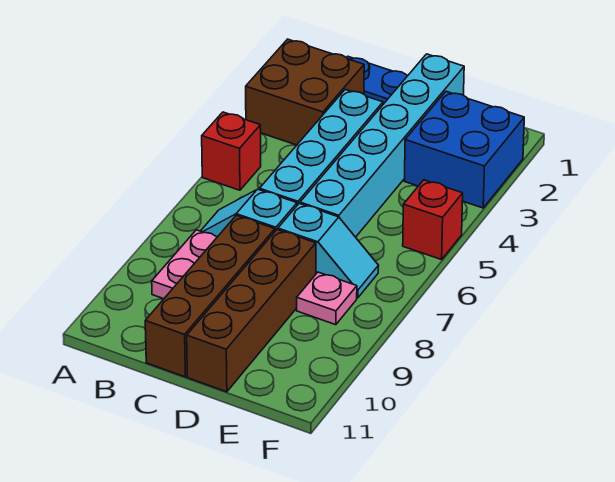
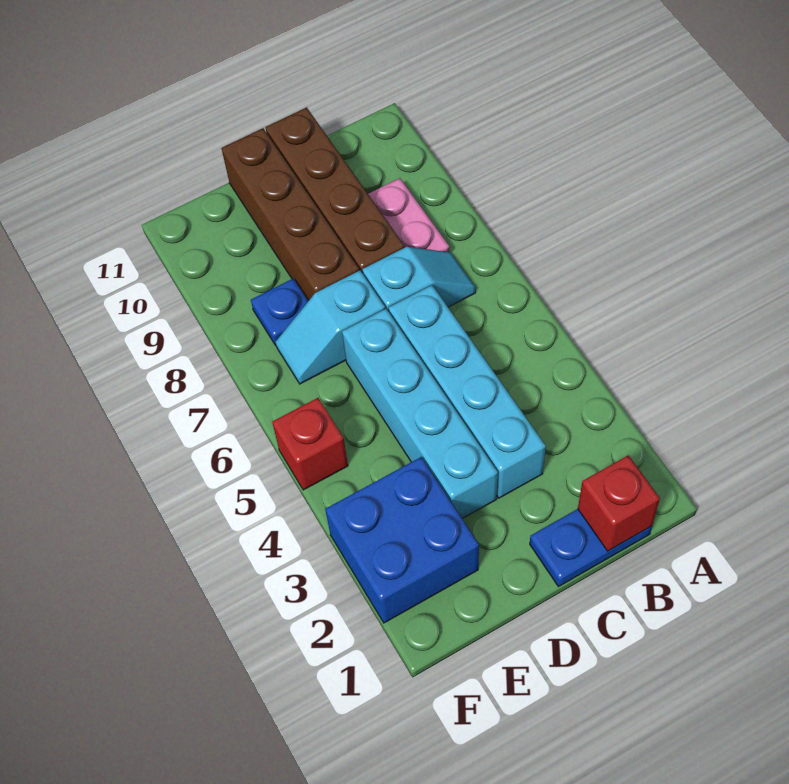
brown 2x2 brick [246,39,364,145] -> none
red 1x1 brick [202,112,261,190] -> red 1x1 brick moved to [578,455,660,551]
cyan 1x6 brick [300,54,464,237] -> cyan 1x4 brick [342,309,498,519]
pink 1x1 plate [297,272,357,325] -> blue 1x1 plate [251,278,308,345]

